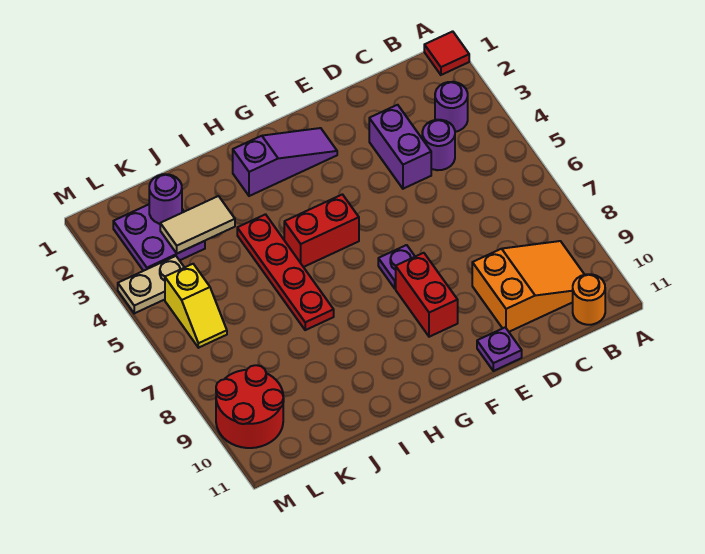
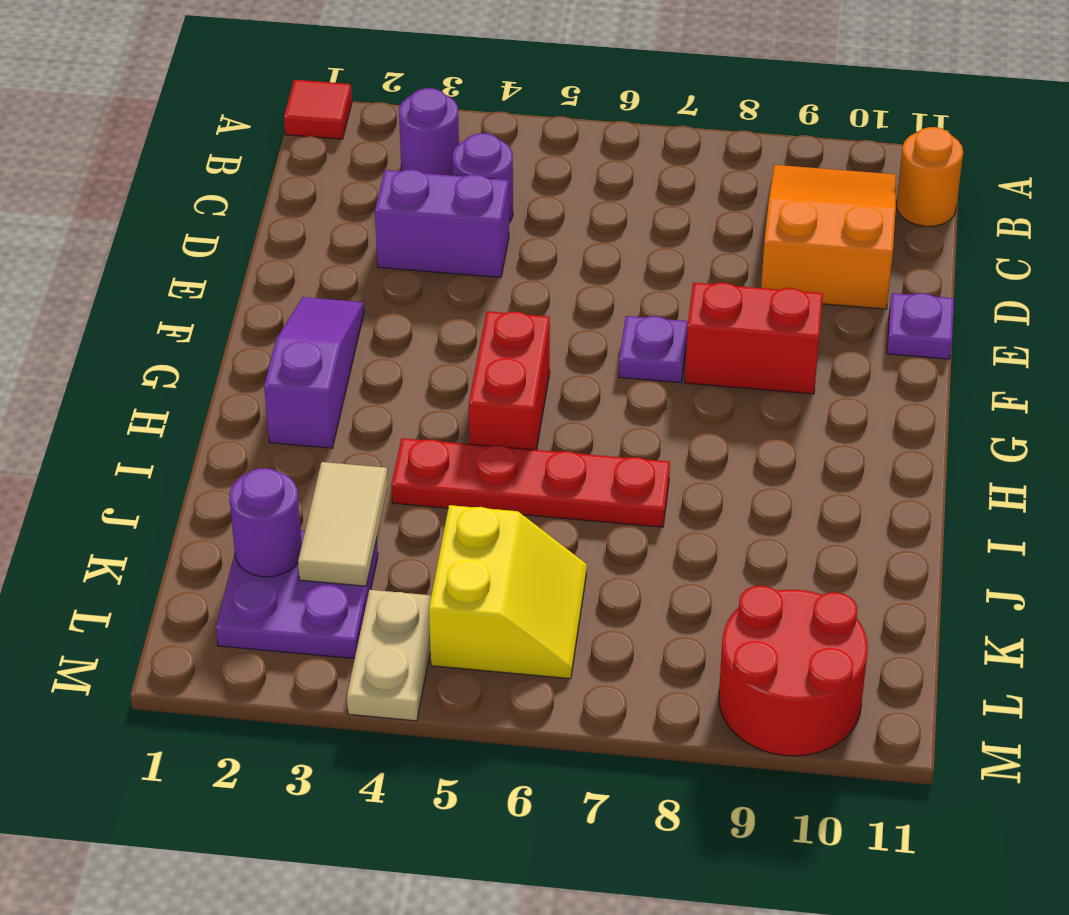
yellow 1x2 slope [165,264,227,348] -> yellow 2x2 slope [429,505,587,679]

